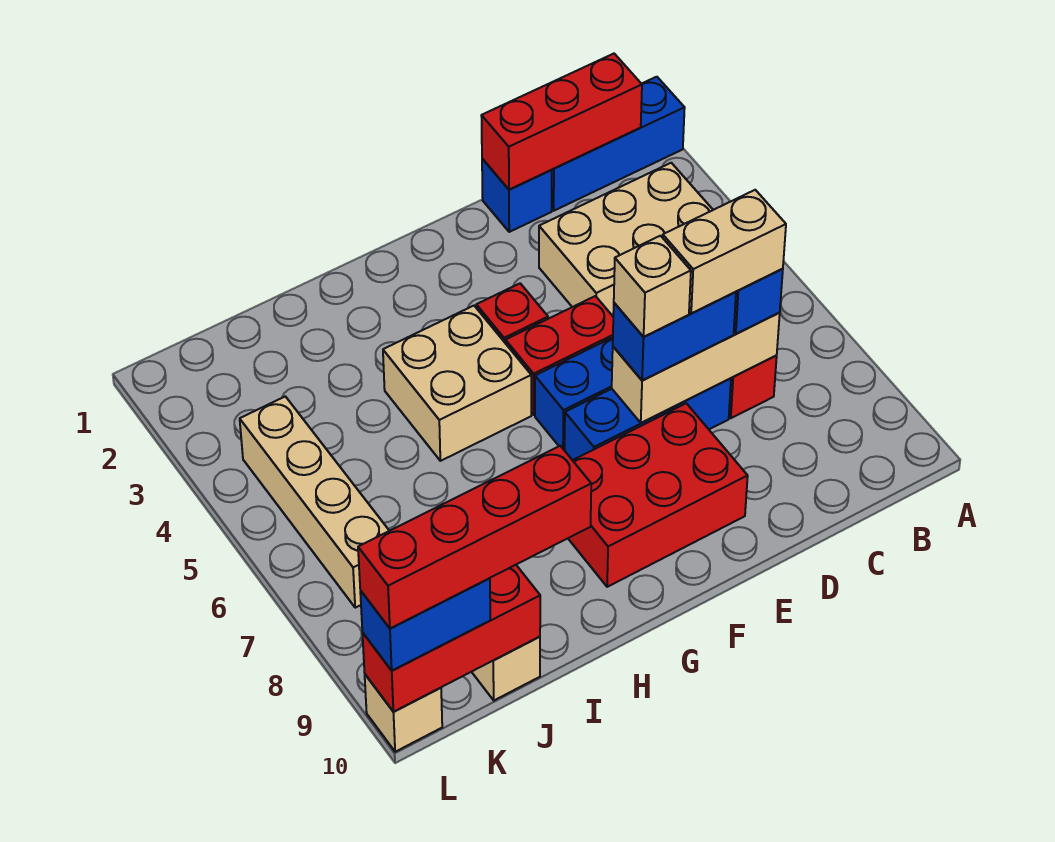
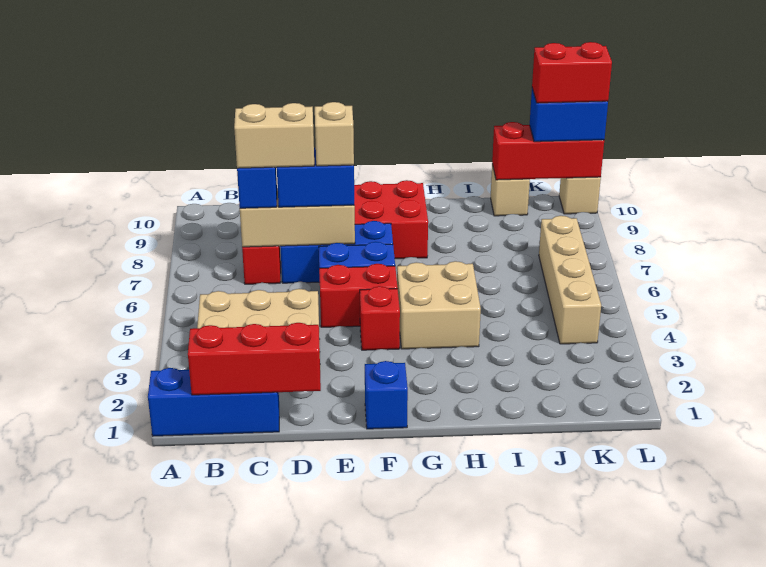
blue 1x1 brick [482,159,552,232] -> blue 1x1 brick moved to [365,361,408,429]
red 1x4 brick [358,446,591,628] -> red 1x2 brick [532,42,612,103]

